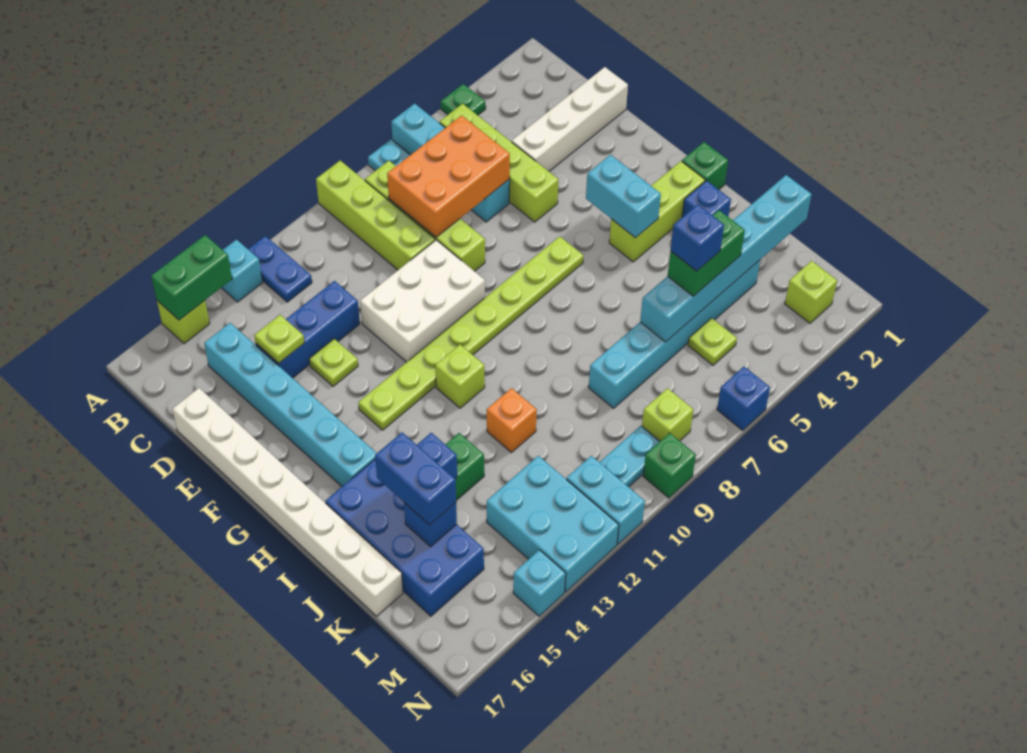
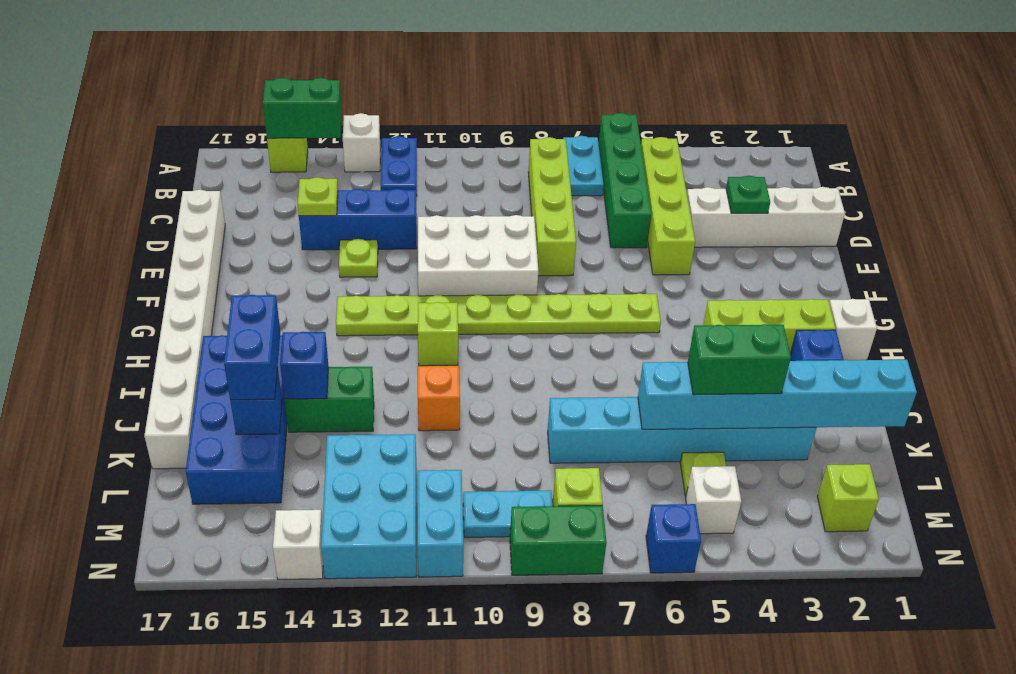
green 1x1 plate [441,84,486,115] -> green 1x1 plate moved to [726,176,770,213]
cyan 1x4 brick [391,104,510,222] -> green 1x4 brick [599,113,651,248]
lime 1x4 brick [316,161,435,270] -> none
cyan 1x1 brick [221,240,263,302] -> white 1x1 brick [343,113,381,172]
orange 2x3 brick [387,115,510,237] -> none
cyan 1x6 brick [204,323,377,486] -> none
cyan 1x2 brick [586,155,661,238] -> none
green 1x1 brick [682,142,728,190] -> white 1x1 brick [829,299,877,360]
blue 1x1 brick [671,204,724,271] -> none
none -> white 1x1 brick [686,466,741,534]
green 1x1 brick [643,433,696,498] -> green 1x2 brick [510,505,607,575]
cyan 1x1 brick [513,550,566,616] -> white 1x1 brick [273,510,323,580]

